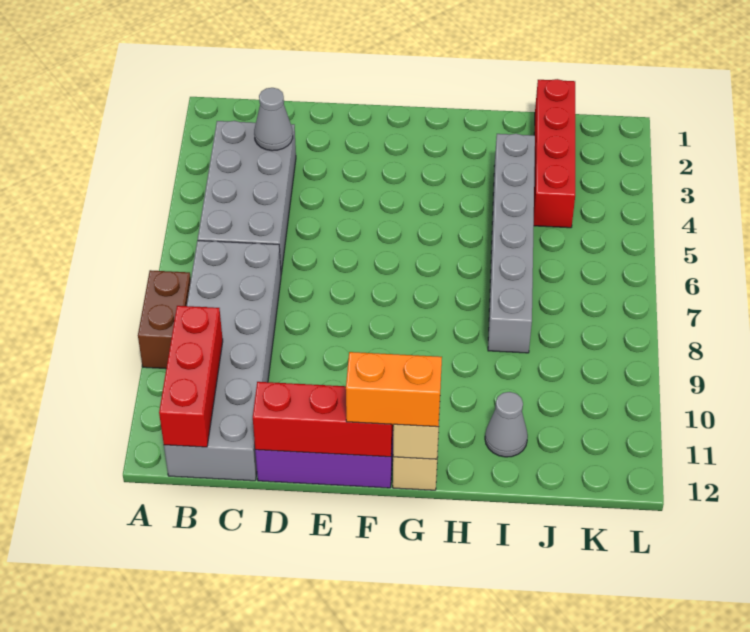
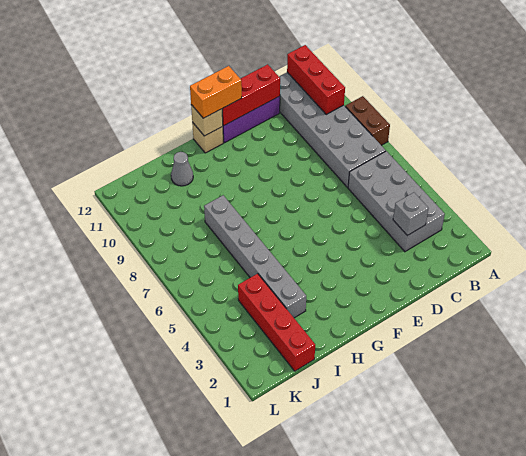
grey 1x1 cone [254,88,293,151] -> grey 1x1 brick [393,192,429,236]

